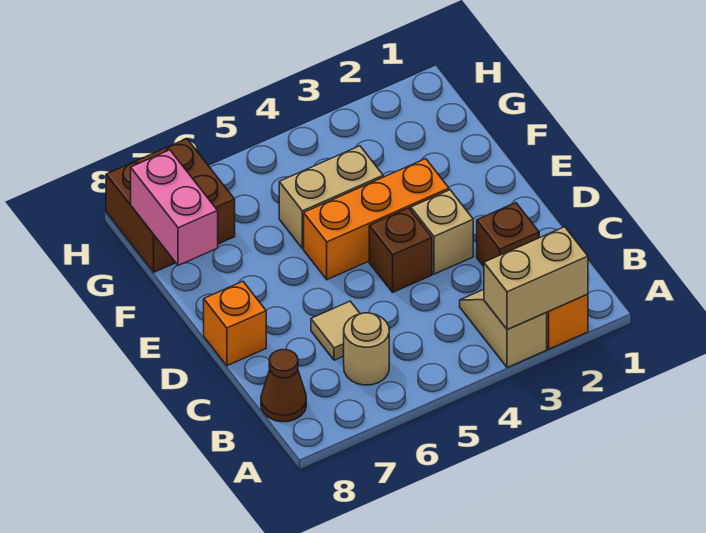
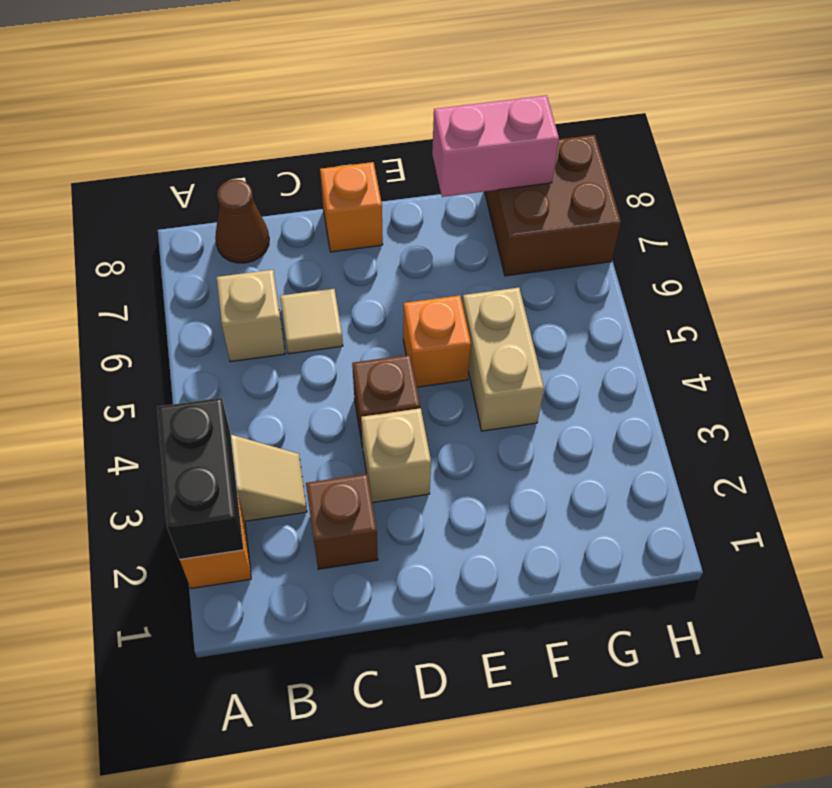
tan 1x2 brick [484,227,588,330] -> black 1x2 brick [157,398,244,559]
tan 1x1 round brick [344,313,389,385] -> tan 1x1 brick [217,270,285,362]
orange 1x3 brick [304,159,449,280] -> orange 1x1 brick [403,295,471,387]

